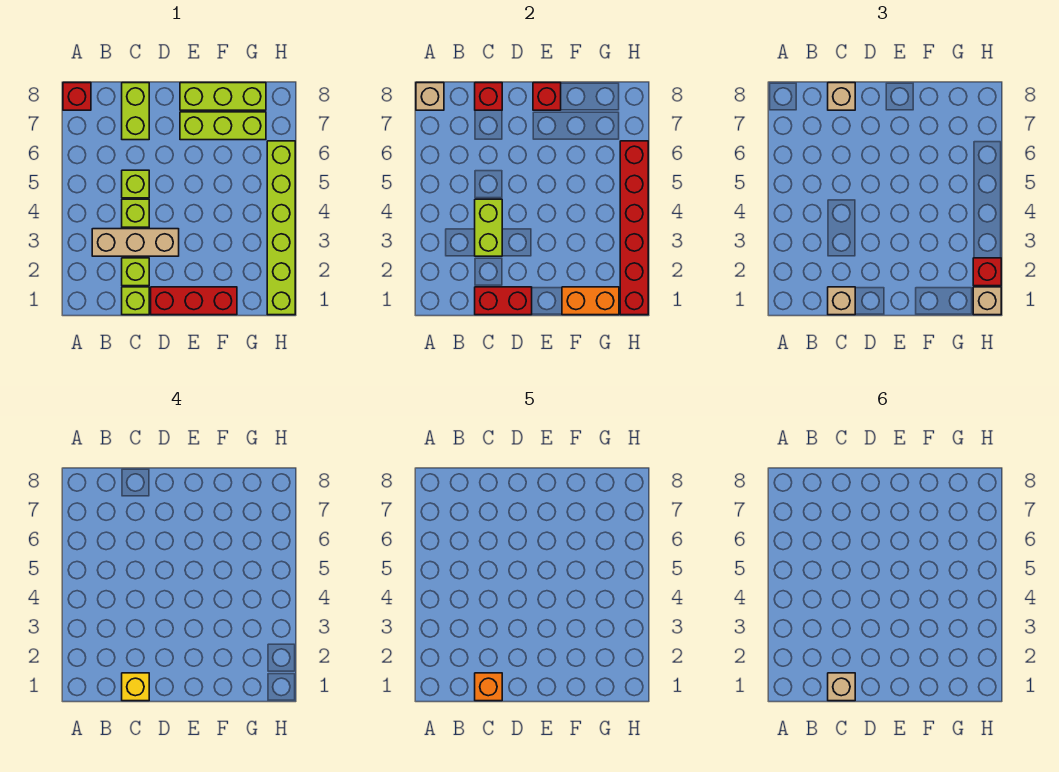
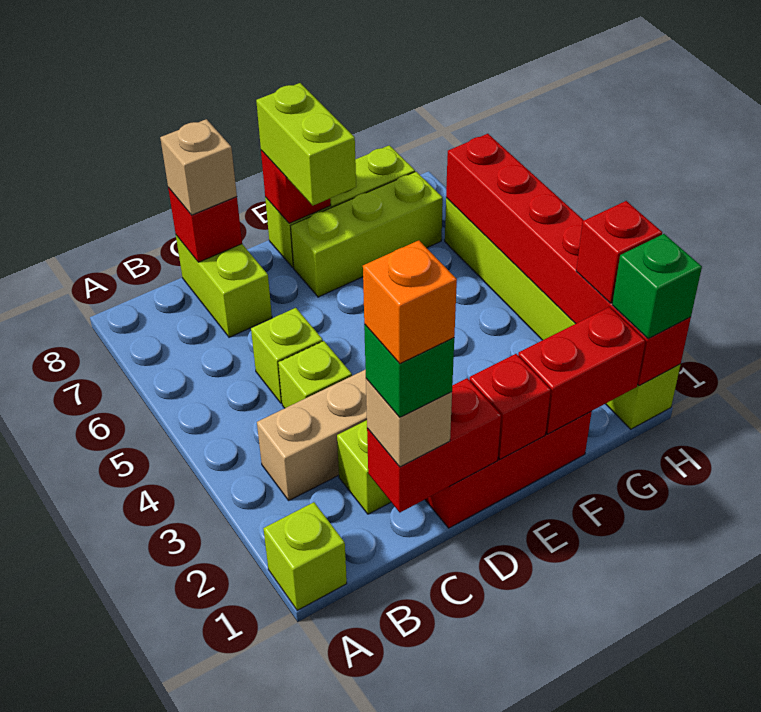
red 1x1 brick [63,83,91,110] -> red 1x1 brick moved to [469,354,551,459]
tan 1x1 brick [416,83,444,110] -> none
lime 1x1 brick [122,287,149,315] -> lime 1x1 brick moved to [263,502,347,610]
yellow 1x1 brick [122,673,149,701] -> green 1x1 brick [364,325,454,417]
tan 1x1 brick [828,673,855,701] -> none
lime 1x2 brick [475,199,502,256] -> lime 1x2 brick moved to [256,83,356,205]
orange 1x2 brick [562,287,619,315] -> red 1x2 brick [518,307,645,434]
tan 1x1 brick [973,287,1001,315] -> green 1x1 brick [612,234,702,339]

